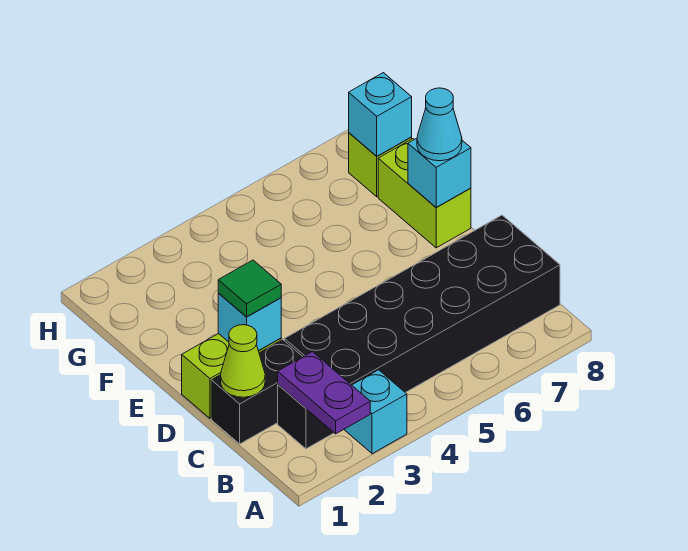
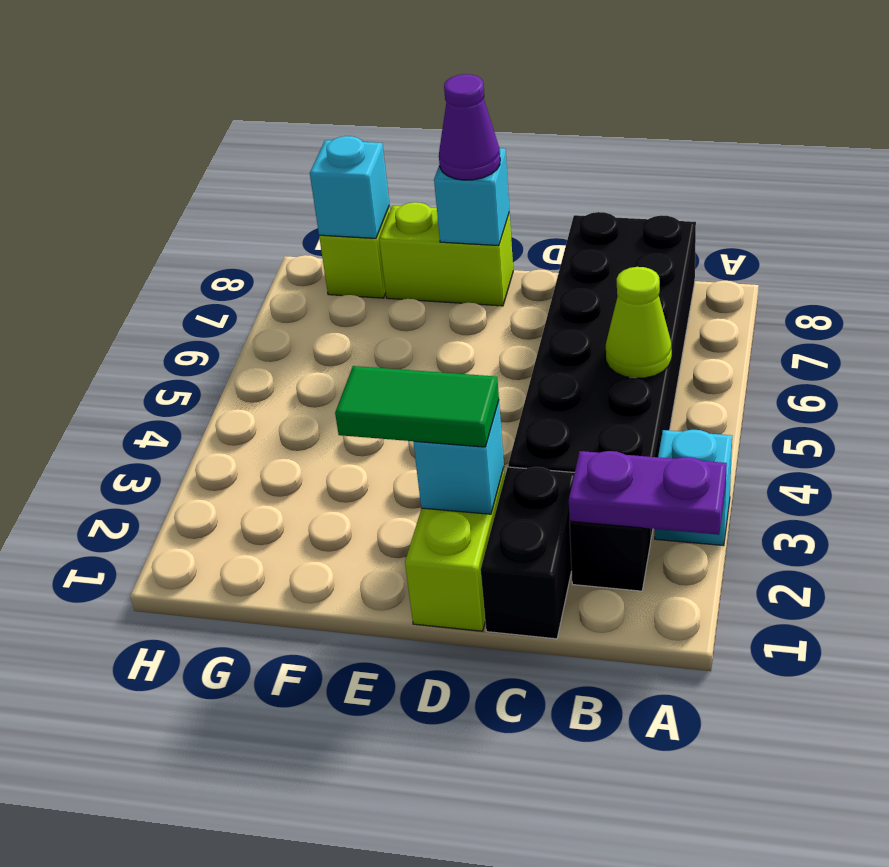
lime 1x1 cone [221,325,265,397] -> lime 1x1 cone moved to [606,267,672,378]
green 1x1 tile [218,260,281,317] -> green 1x2 tile [335,366,499,447]
cyan 1x1 cone [417,88,462,161] -> purple 1x1 cone [439,74,500,180]

